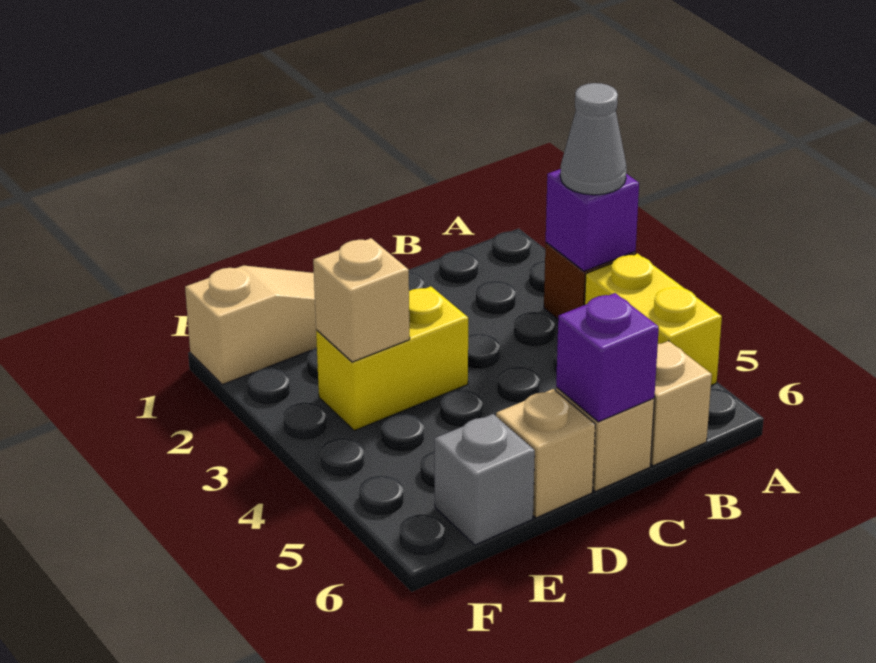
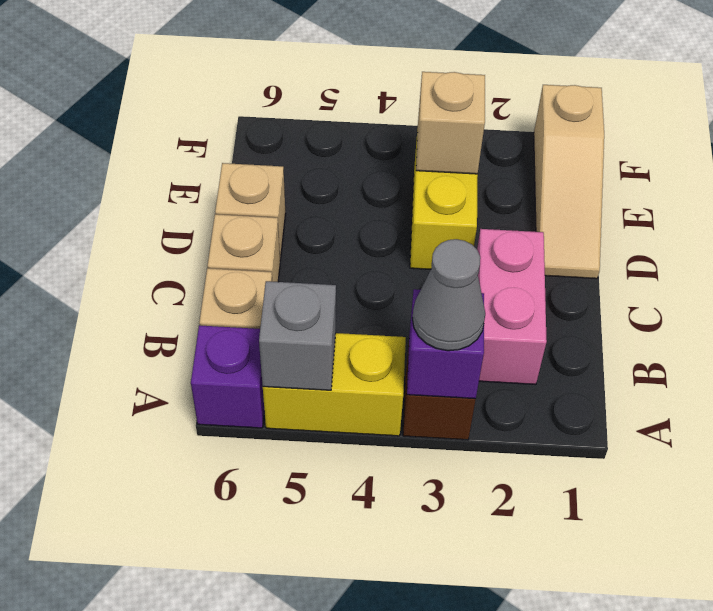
none -> pink 1x2 brick [477,229,547,384]
purple 1x1 brick [556,293,659,422] -> purple 1x1 brick moved to [191,325,264,428]
grey 1x1 brick [434,414,535,545] -> grey 1x1 brick moved to [259,281,336,390]

